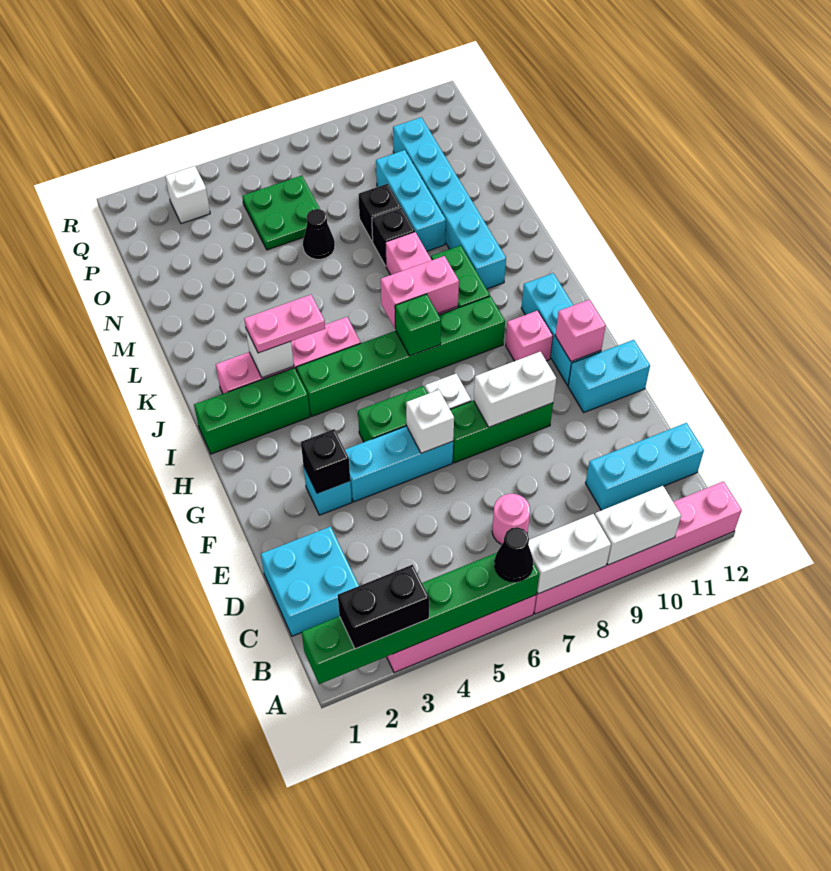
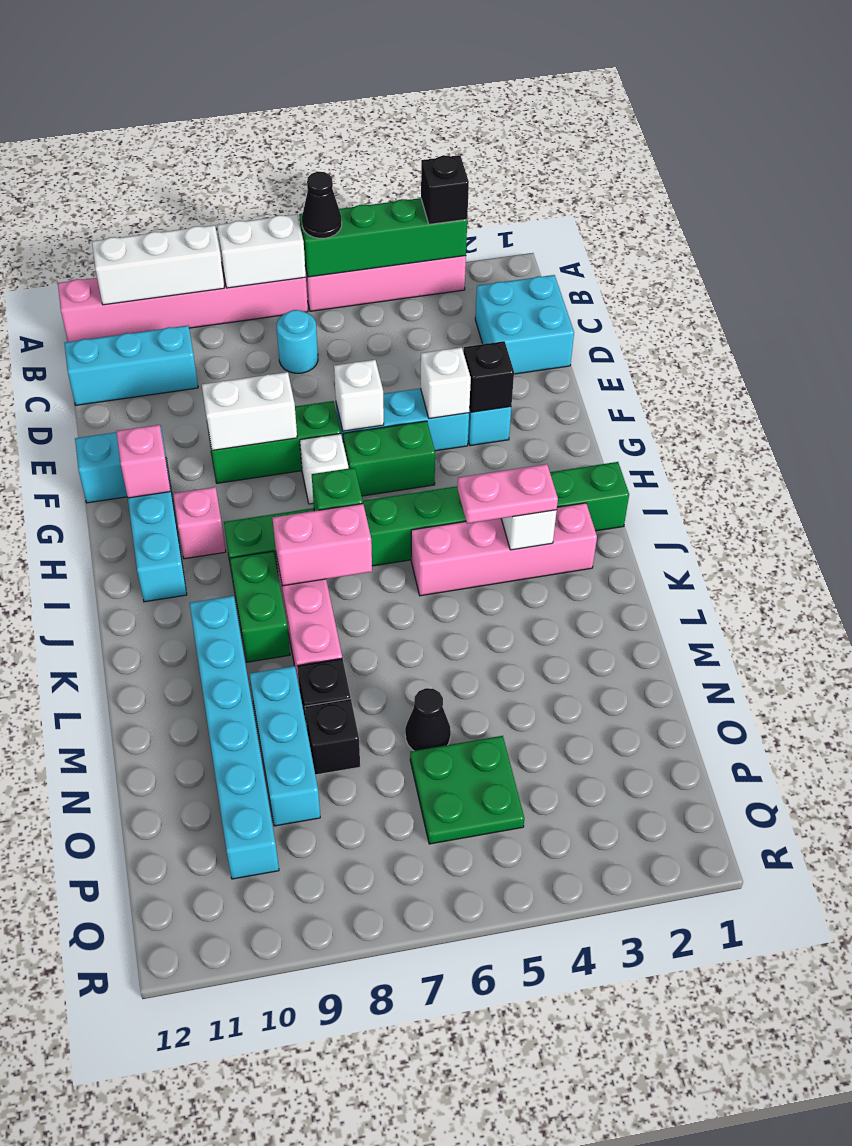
green 1x6 brick [302,553,539,684] -> green 1x4 brick [299,198,467,277]
black 1x2 brick [338,565,429,649] -> black 1x1 brick [421,155,469,224]
white 1x2 brick [595,486,681,565] -> white 1x3 brick [92,225,224,305]
pink 1x1 round brick [492,494,530,545] -> cyan 1x1 round brick [277,310,318,373]
white 1x1 brick [165,166,210,224] -> white 1x1 brick moved to [421,347,471,419]

